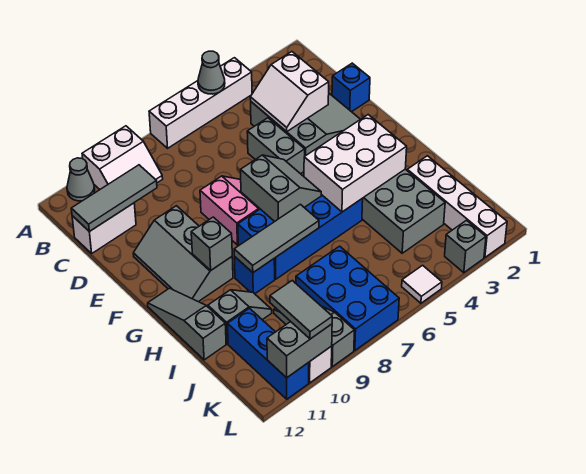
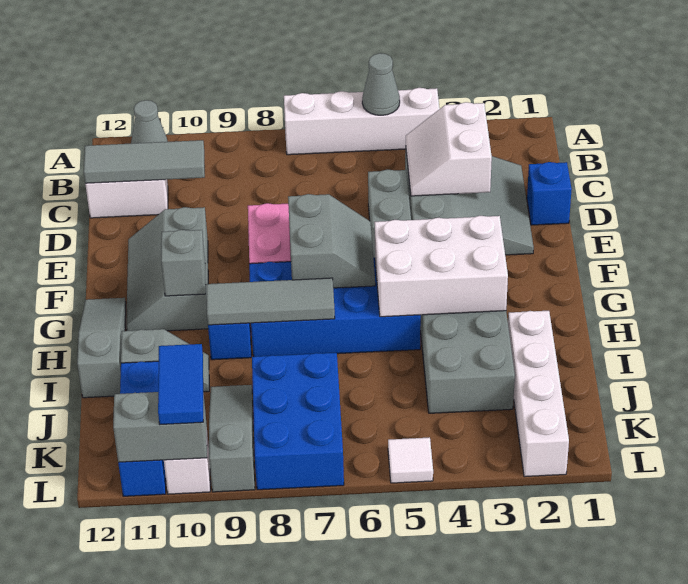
white 2x2 slope [82,126,163,189] -> none
grey 1x2 tile [270,281,332,339] -> blue 1x2 tile [158,344,203,424]
grey 1x1 brick [445,220,486,273] -> none

